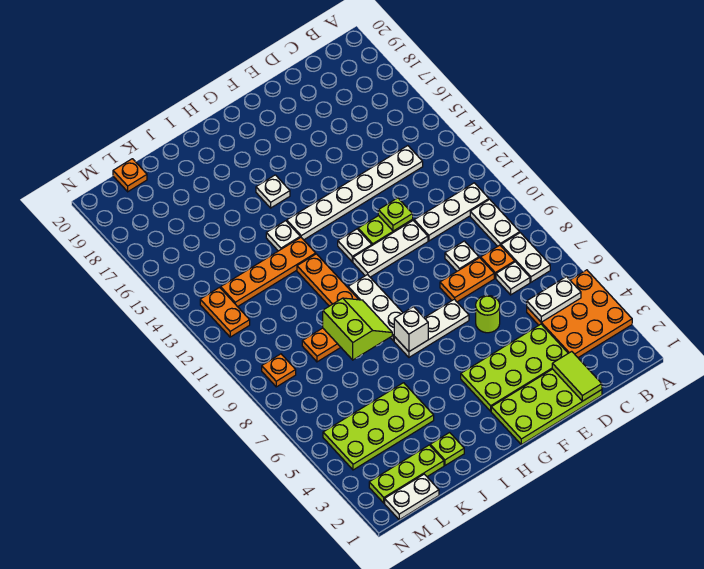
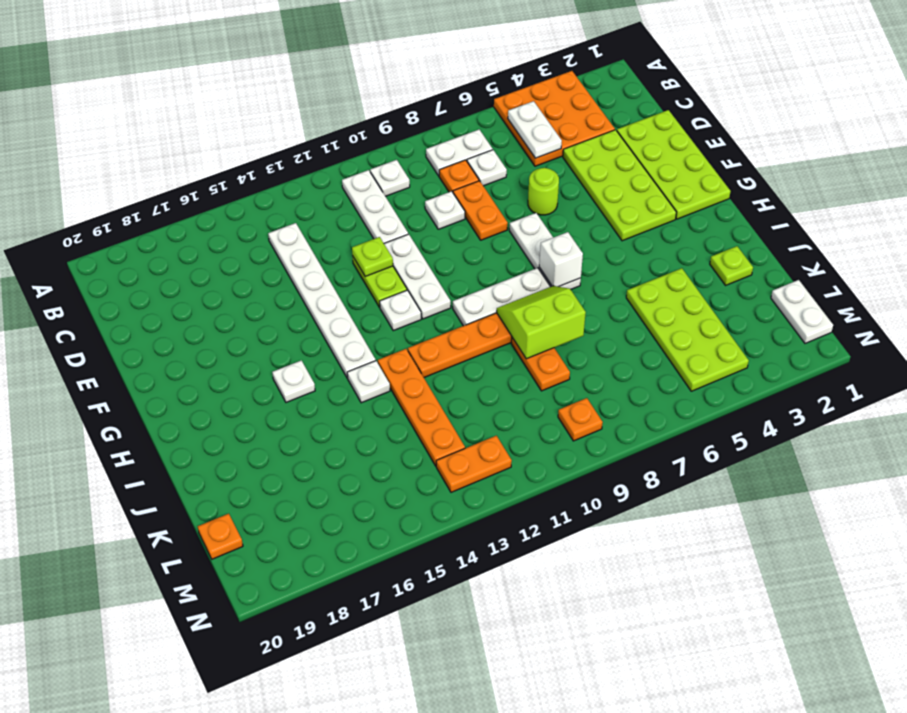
white 1x2 plate [470,199,520,246] -> white 1x1 plate [370,160,410,196]
lime 1x2 tile [552,351,602,401] -> none
lime 1x3 plate [369,445,444,503] -> none

